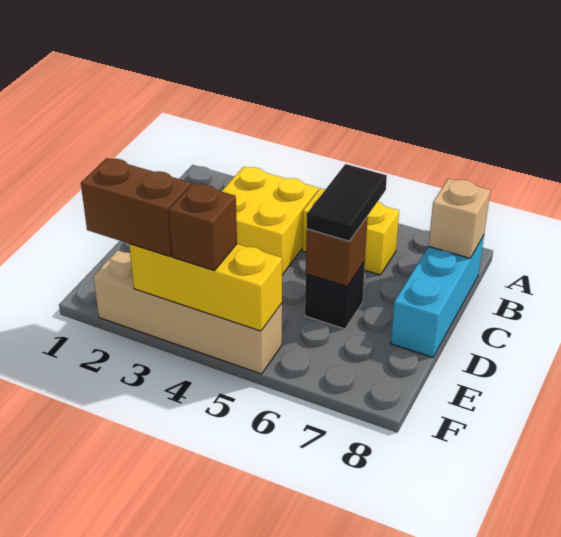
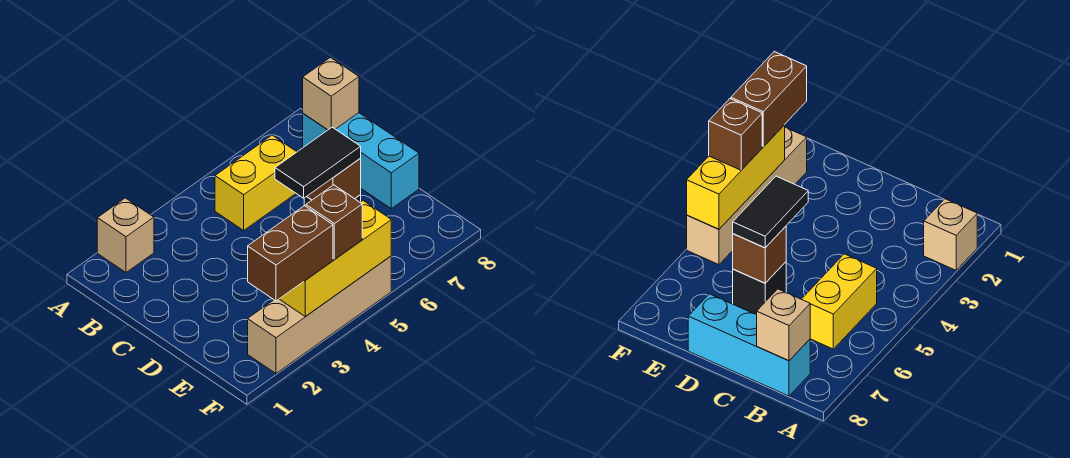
none -> tan 1x1 brick [97,198,154,272]
yellow 2x2 brick [222,167,319,275] -> none
black 1x2 tile [307,164,387,241] -> black 1x2 tile turned to [275,127,361,198]

